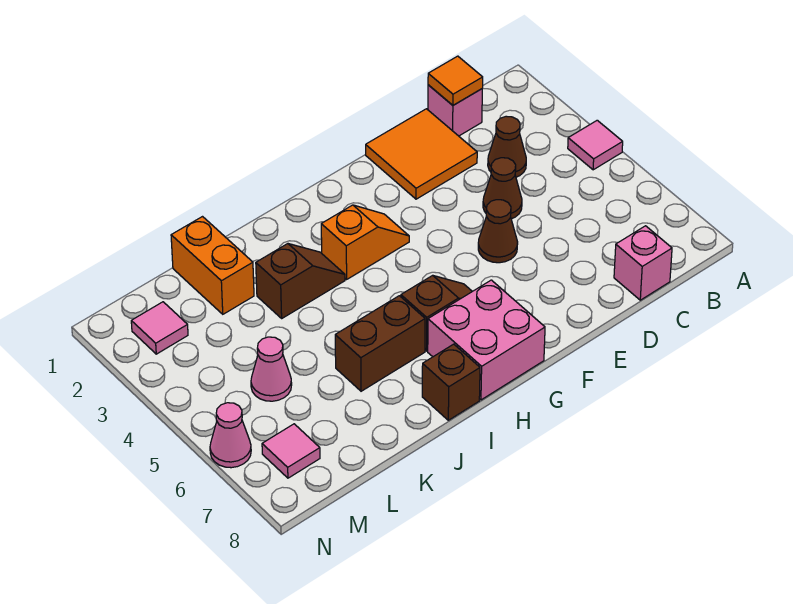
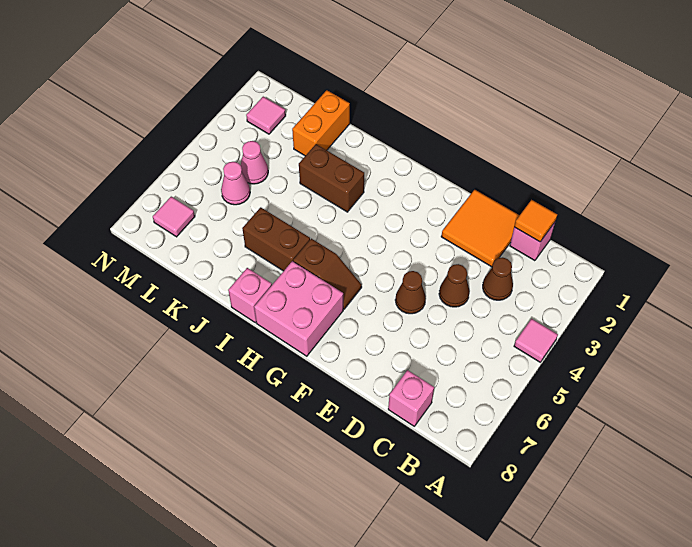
orange 1x2 slope [321,205,409,279] -> none
brown 1x2 slope [256,244,345,318] -> brown 1x2 brick [299,144,364,212]
brown 1x1 brick [422,344,480,420] -> pink 1x1 brick [228,268,272,323]
pink 1x1 cone [210,403,251,468] -> pink 1x1 cone moved to [241,141,268,184]

